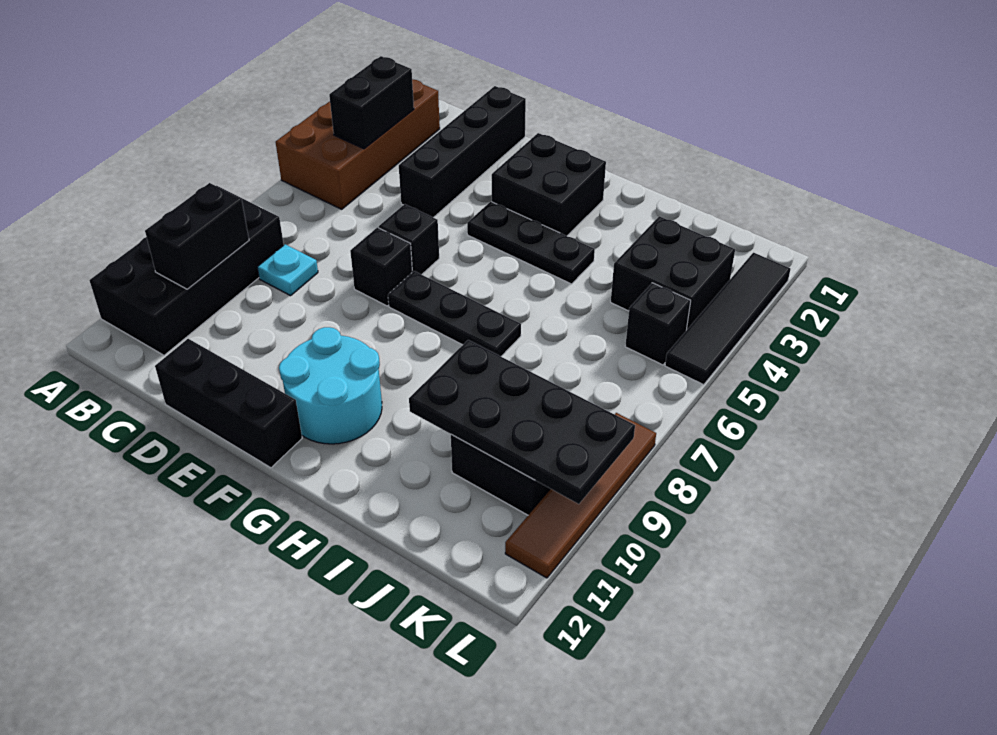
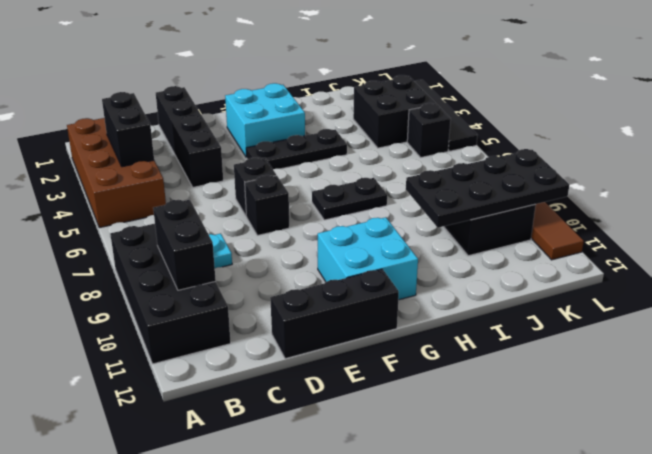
black 2x2 brick [492,133,606,236] -> cyan 2x2 brick [225,83,305,157]
black 1x3 plate [388,271,521,356] -> black 1x2 plate [312,178,387,220]
cyan 2x2 round brick [279,327,382,444] -> cyan 2x2 brick [318,217,418,300]

